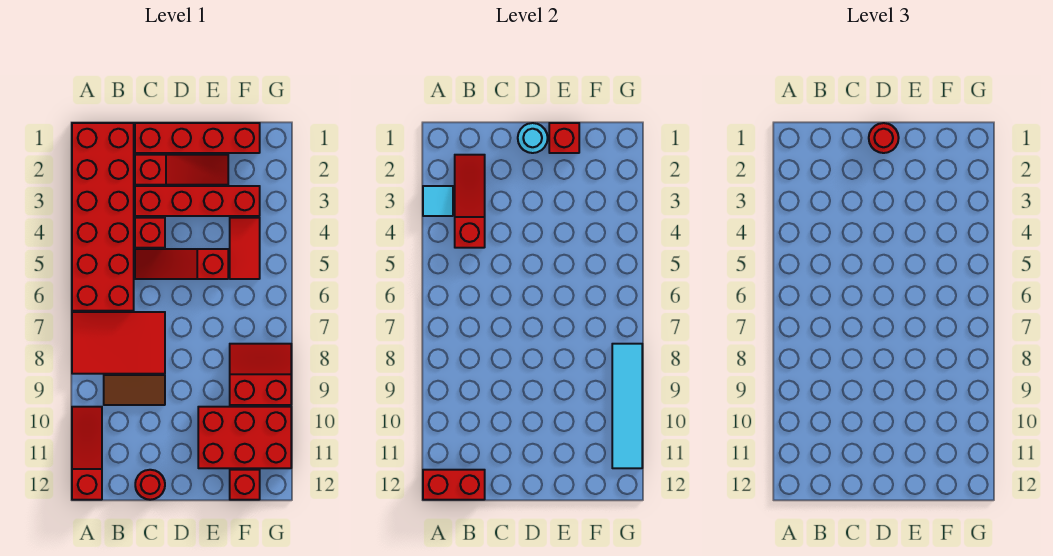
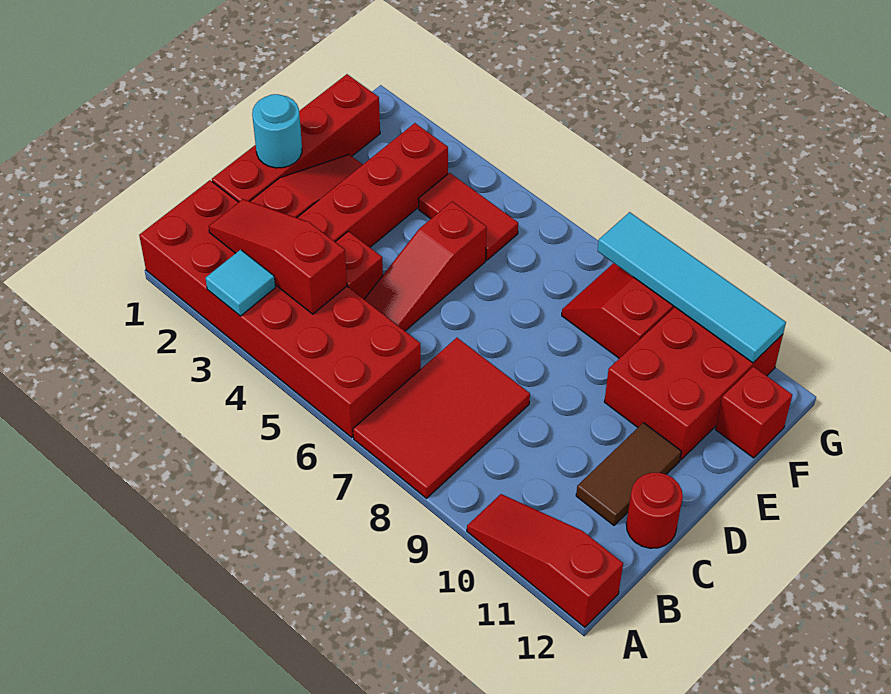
red 1x2 brick [423,470,485,500] -> none
brown 1x2 tile [104,375,165,405] -> brown 1x2 tile moved to [576,423,681,525]
red 1x1 round brick [869,123,899,153] -> none
red 1x1 brick [549,123,579,153] -> none

